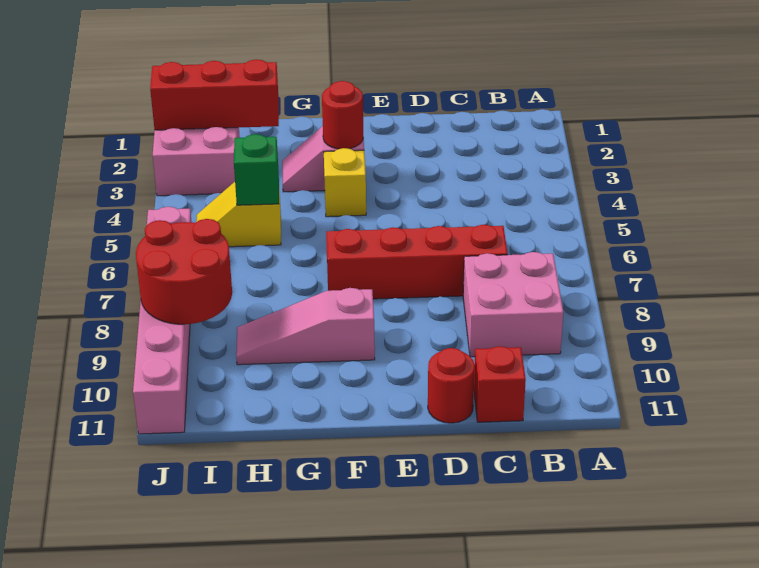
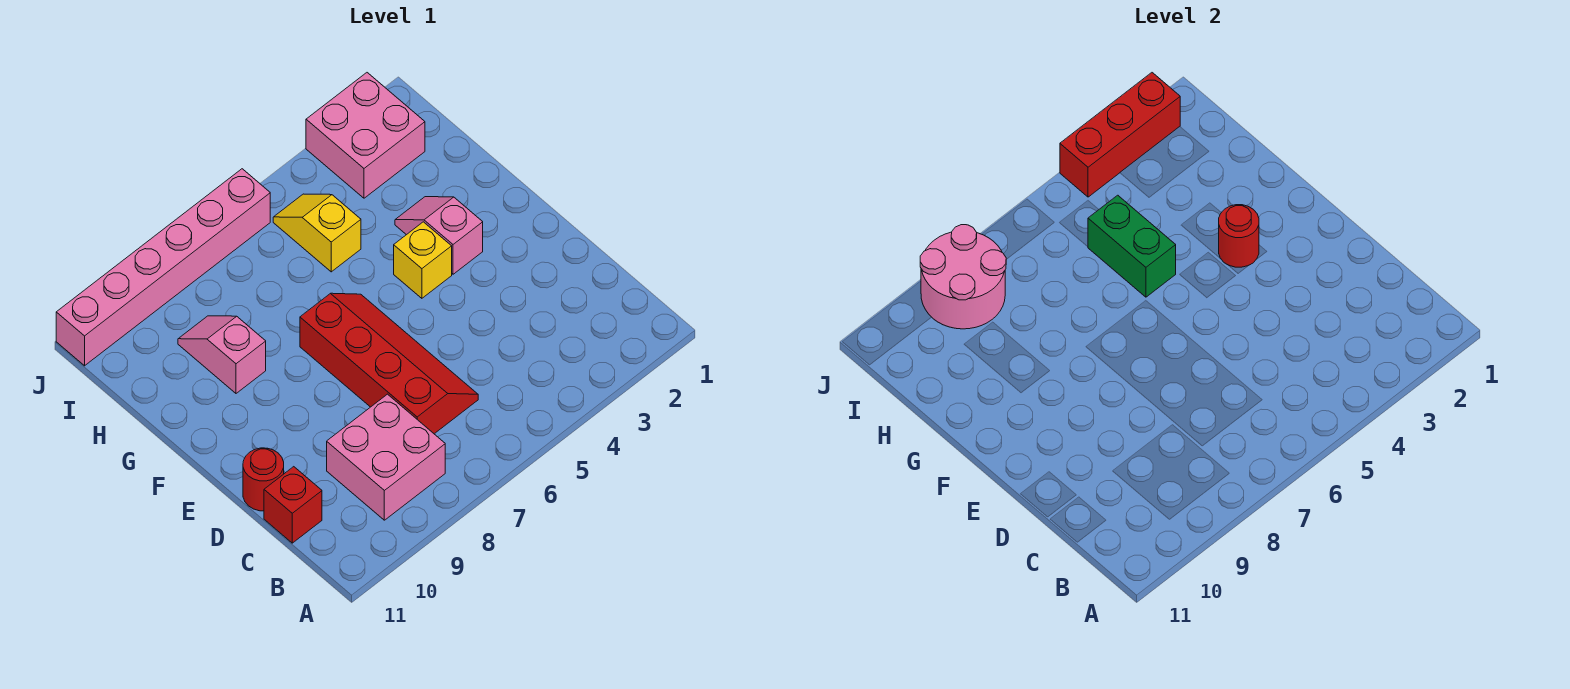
pink 1x3 slope [236,288,375,365] -> pink 1x2 slope [178,316,266,393]
red 1x3 brick [150,59,279,130] -> red 1x3 brick turned to [1060,73,1180,197]
green 1x1 brick [234,134,279,205] -> green 1x2 brick [1088,195,1176,297]
red 2x2 round brick [136,219,232,324] -> pink 2x2 round brick [920,225,1006,329]

